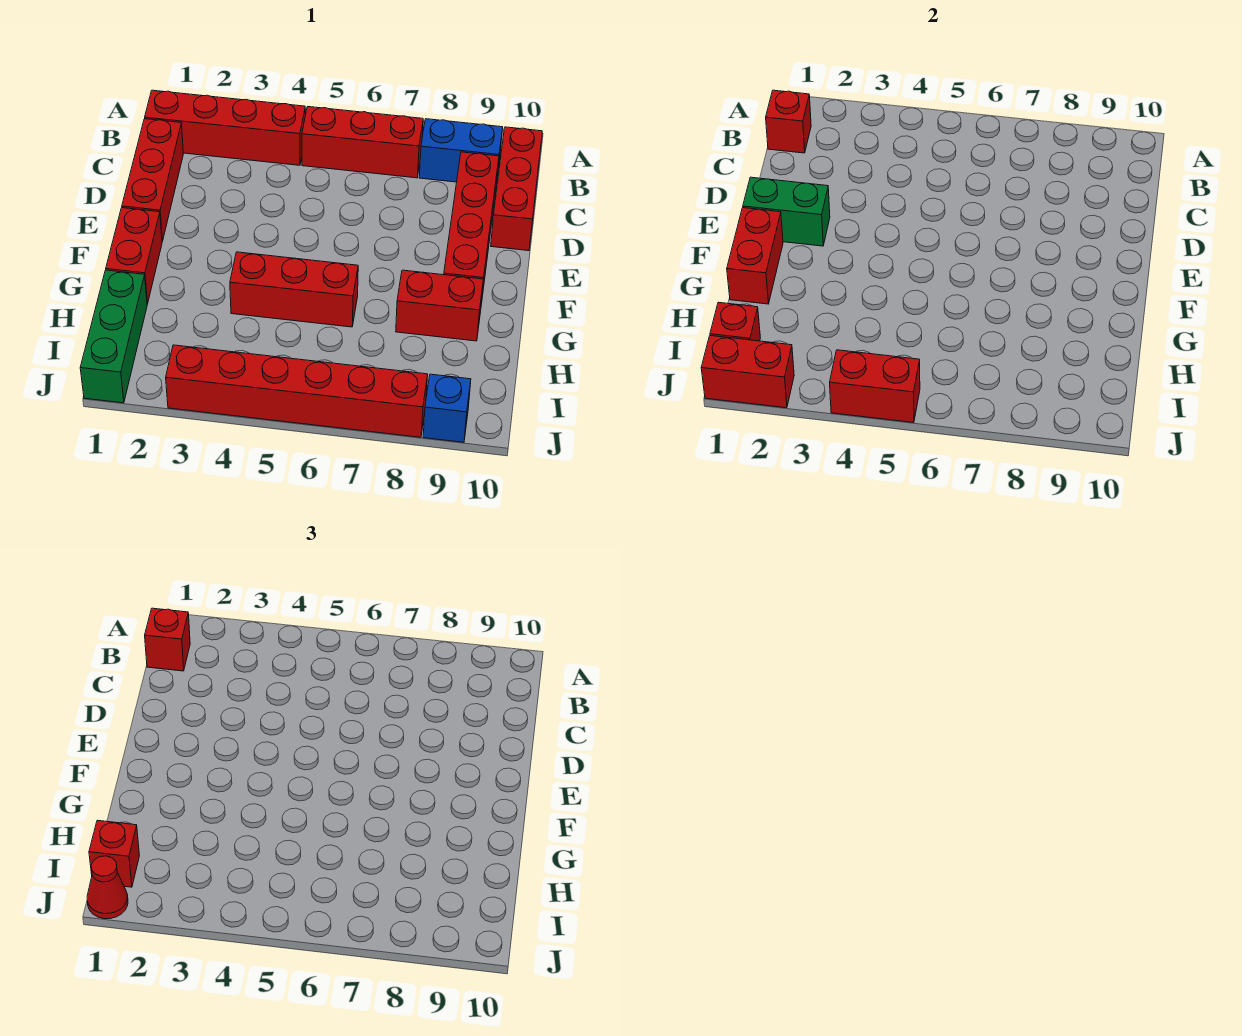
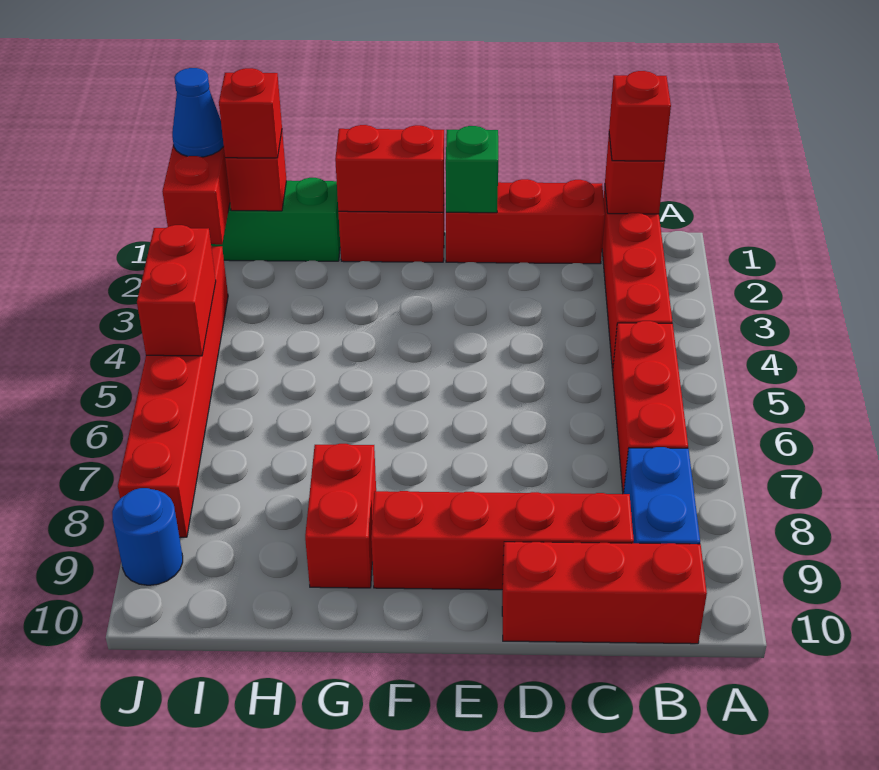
green 1x2 brick [743,177,830,246] -> green 1x1 brick [446,126,498,213]
red 1x3 brick [230,252,358,327] -> none
red 1x1 cone [87,856,128,919] -> blue 1x1 cone [172,68,224,157]
blue 1x1 brick [423,374,471,442] -> blue 1x1 round brick [112,488,183,585]

